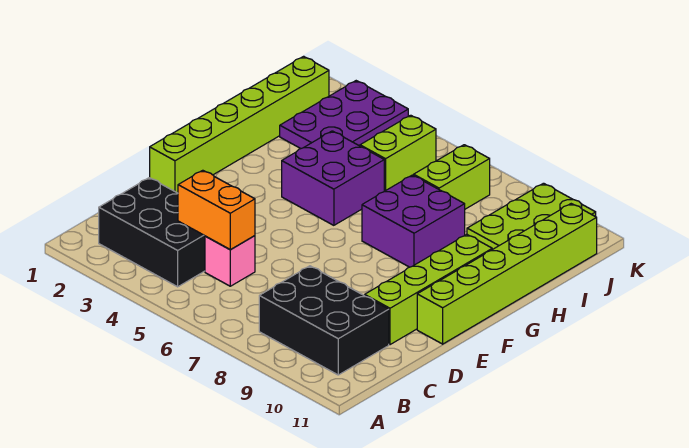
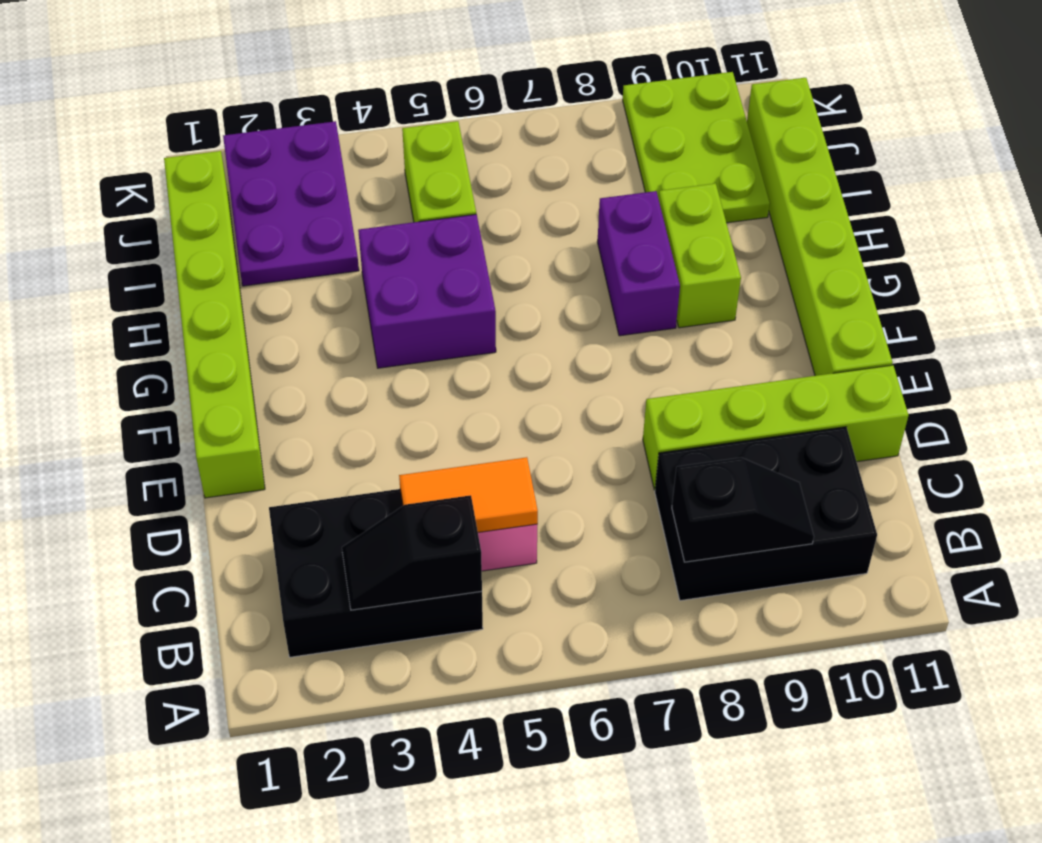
none -> black 1x2 slope [342,495,482,610]
none -> black 1x2 slope [672,457,814,562]
orange 1x2 brick [178,170,255,249] -> orange 1x2 tile [399,457,538,532]
lime 1x4 brick [365,234,492,345] -> lime 1x4 brick turned to [643,365,908,490]
purple 2x2 brick [362,175,465,267] -> purple 1x2 brick [597,191,680,336]
lime 1x2 brick [414,145,490,209] -> lime 1x2 brick moved to [659,183,741,328]

